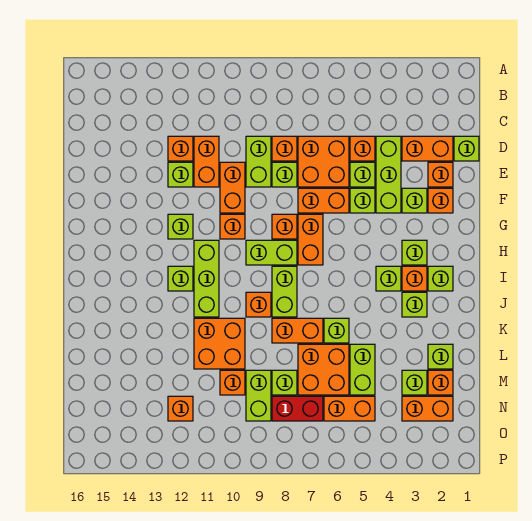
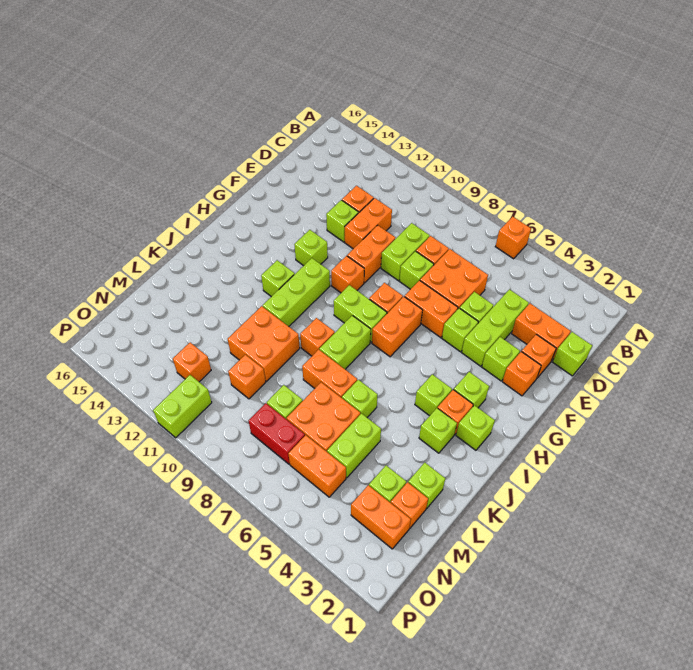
orange 1x1 brick [350,136,375,161] -> orange 1x1 brick moved to [495,217,531,259]
lime 1x2 brick [246,370,271,421] -> lime 1x2 brick moved to [153,375,212,438]

